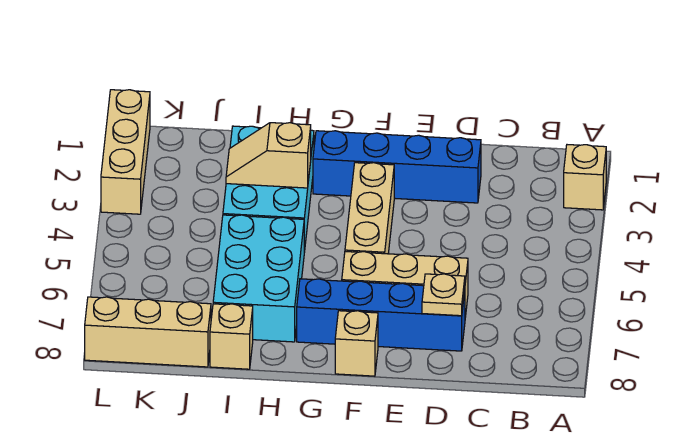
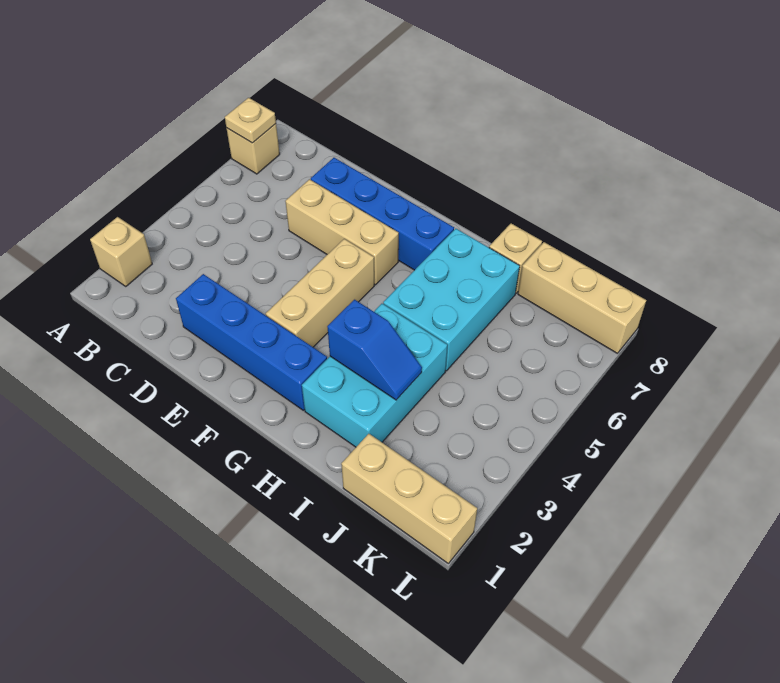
tan 1x1 plate [422,274,465,316] -> tan 1x1 plate moved to [225,98,276,143]
tan 1x1 brick [335,311,378,376] -> tan 1x1 brick moved to [227,124,280,174]
tan 1x2 slope [226,123,311,188] -> blue 1x2 slope [327,300,422,400]
tan 1x3 brick [101,90,150,214] -> tan 1x3 brick turned to [341,434,477,563]

